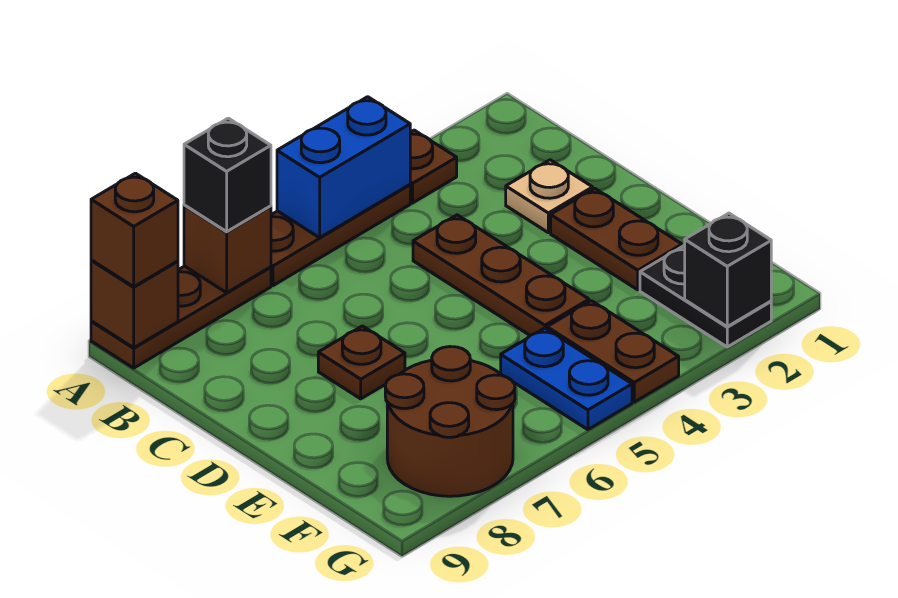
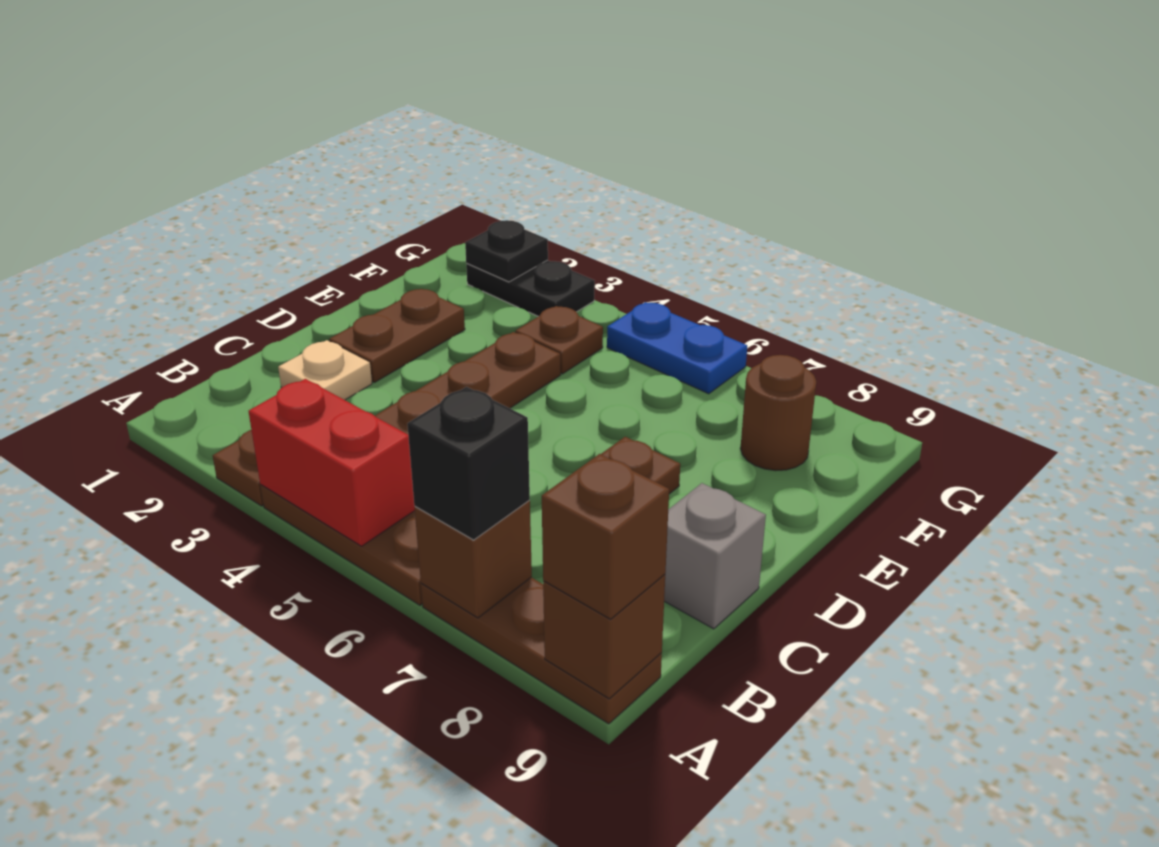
blue 1x2 brick [277,97,410,238] -> red 1x2 brick [248,379,415,546]
none -> grey 1x1 brick [664,483,766,629]
black 1x2 plate [640,246,771,347] -> black 1x2 plate turned to [466,260,595,317]
brown 1x2 plate [547,301,679,402] -> brown 1x1 plate [515,306,603,374]
blue 1x2 plate [501,328,632,430] -> blue 1x2 plate turned to [607,302,747,394]
brown 2x2 round brick [385,347,515,496] -> brown 1x1 round brick [740,355,816,471]
black 1x1 brick [685,213,771,327] -> black 1x1 plate [465,220,548,282]

